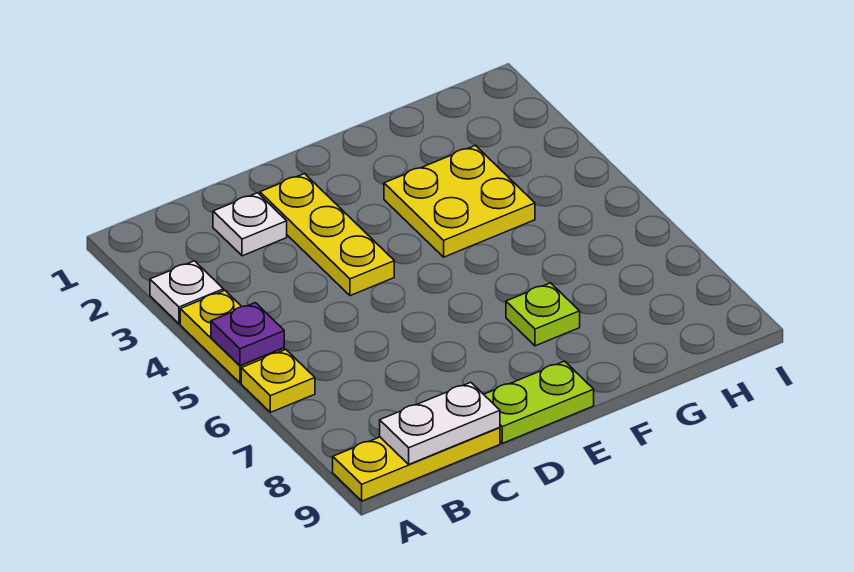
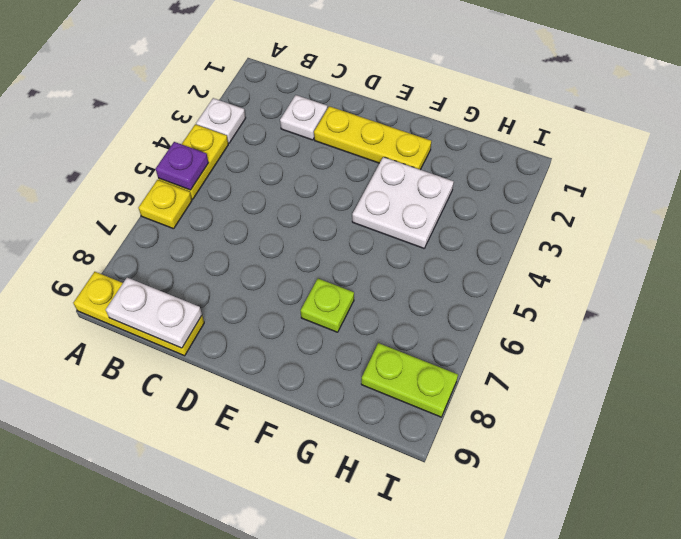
yellow 1x3 plate [260,174,394,296] -> yellow 1x3 plate turned to [314,106,431,170]
lime 1x2 plate [484,361,594,443] -> lime 1x2 plate moved to [361,343,458,417]
yellow 2x2 plate [384,145,535,257] -> white 2x2 plate [352,157,454,248]

